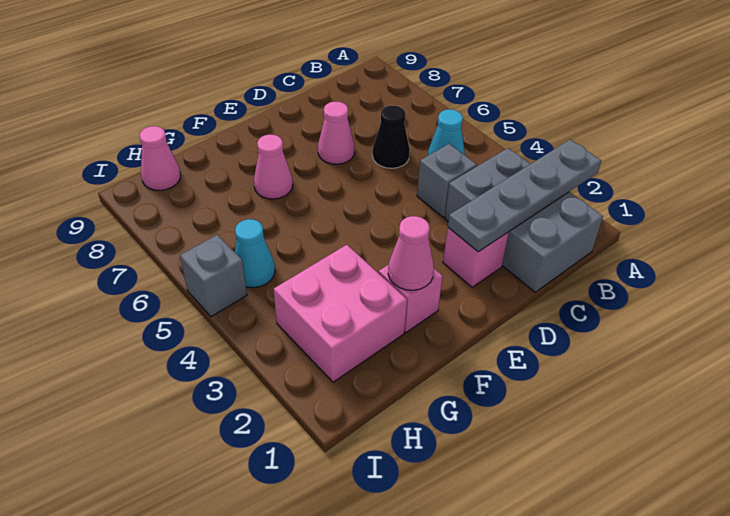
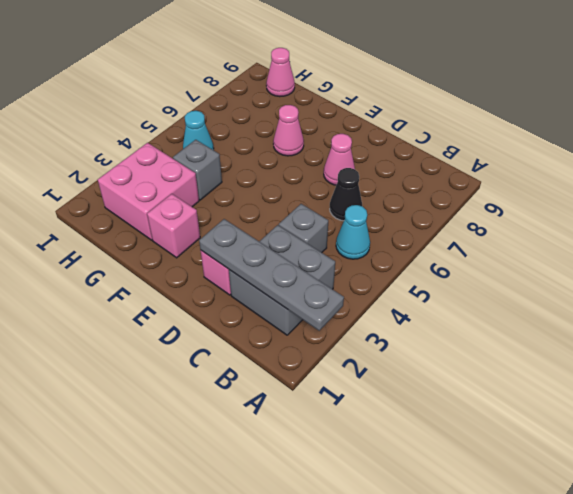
grey 2x3 brick [445,148,603,292] -> grey 2x2 brick [229,225,335,335]
pink 1x1 cone [388,216,434,290] -> none
grey 1x1 brick [180,235,247,317] -> grey 1x1 brick moved to [173,140,222,200]

